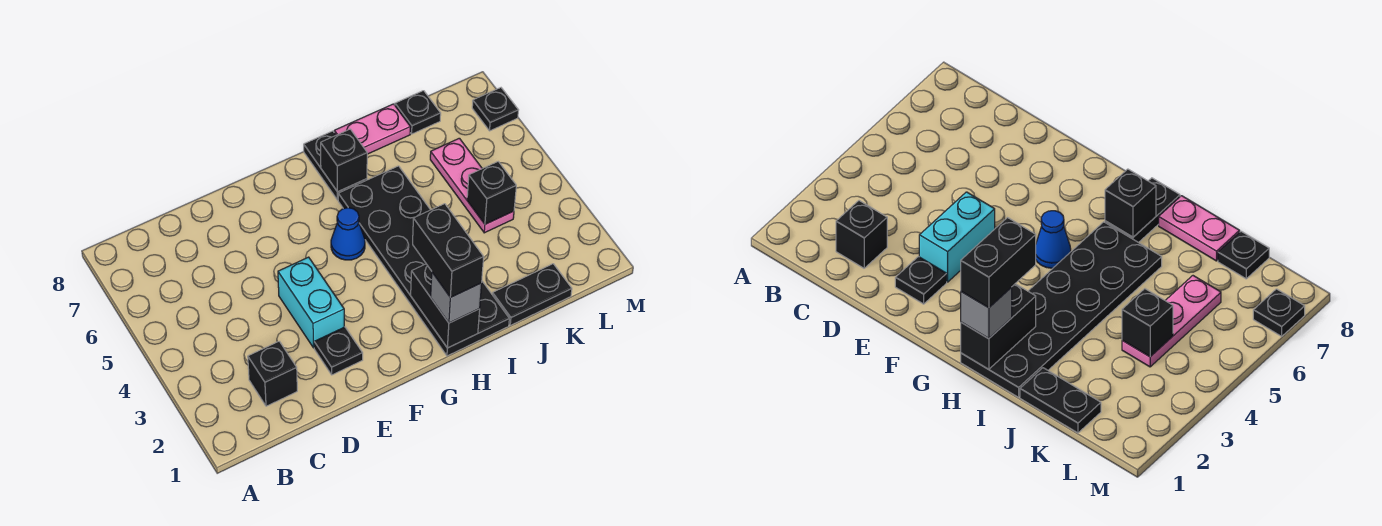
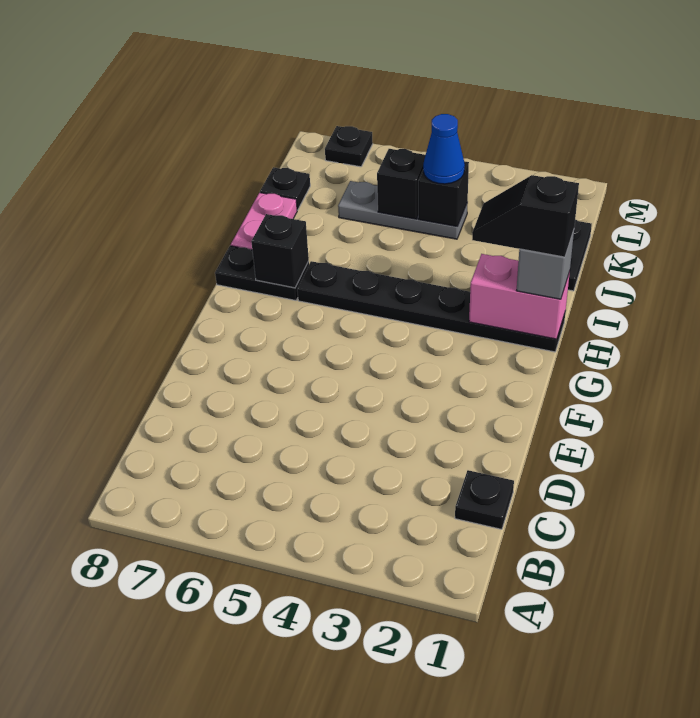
black 1x1 brick [248,341,297,406] -> black 1x1 brick moved to [377,149,425,219]
black 1x1 plate [314,327,363,375] -> black 1x1 plate moved to [455,470,514,529]
cyan 1x2 brick [278,257,344,348] -> none
blue 1x1 cone [331,208,365,260] -> blue 1x1 cone moved to [423,114,465,184]
black 2x6 plate [338,166,509,356] -> black 1x6 plate [297,261,566,352]
black 1x2 brick [411,264,480,348] -> pink 1x2 brick [469,254,570,339]
black 1x2 brick [413,204,484,298] -> black 1x2 slope [472,175,579,257]
pink 1x3 plate [430,138,514,233] -> grey 1x3 plate [338,181,468,239]

